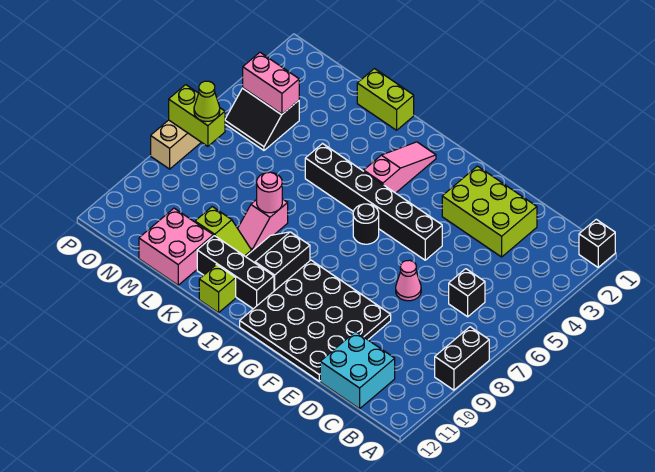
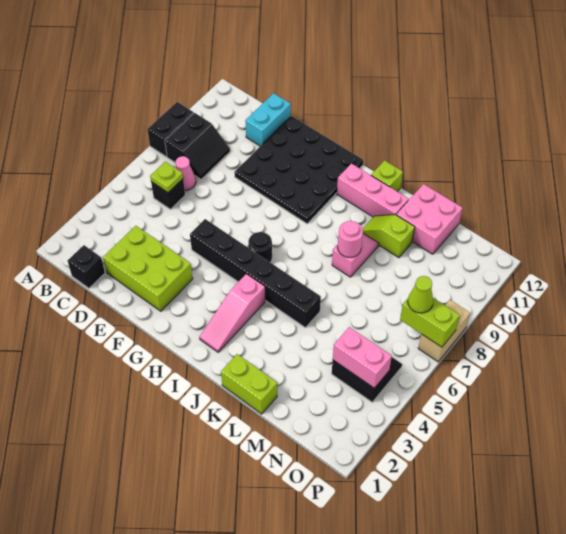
black 1x1 brick [579,219,615,267] -> black 1x1 brick moved to [68,245,105,288]
none -> lime 1x1 plate [150,162,183,192]
cyan 2x2 brick [320,332,395,409] -> cyan 1x2 brick [245,93,291,146]
pink 1x1 cone [396,260,421,301] -> pink 1x1 cone moved to [175,156,196,191]
black 2x2 slope [246,232,310,291] -> black 2x2 slope moved to [165,113,230,179]
black 1x3 brick [197,236,274,309] -> pink 1x3 brick [337,164,409,217]

